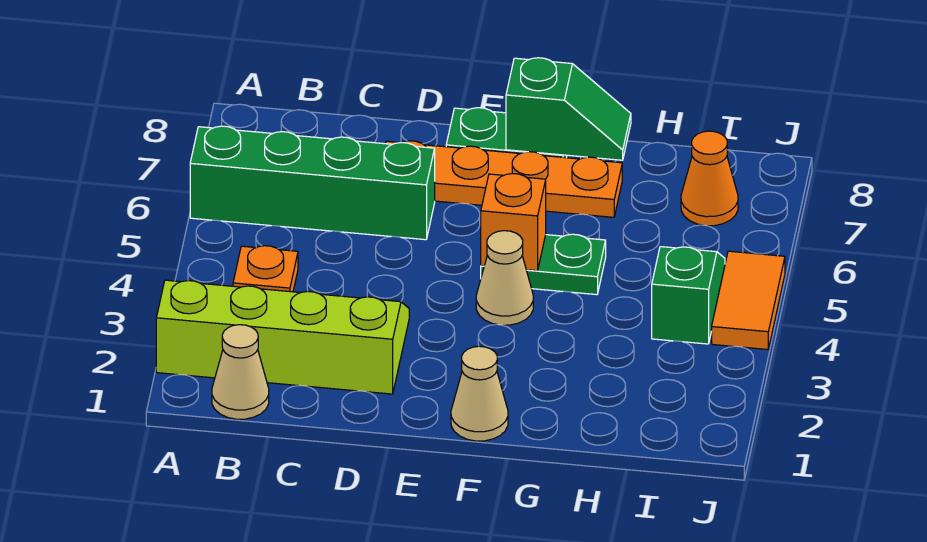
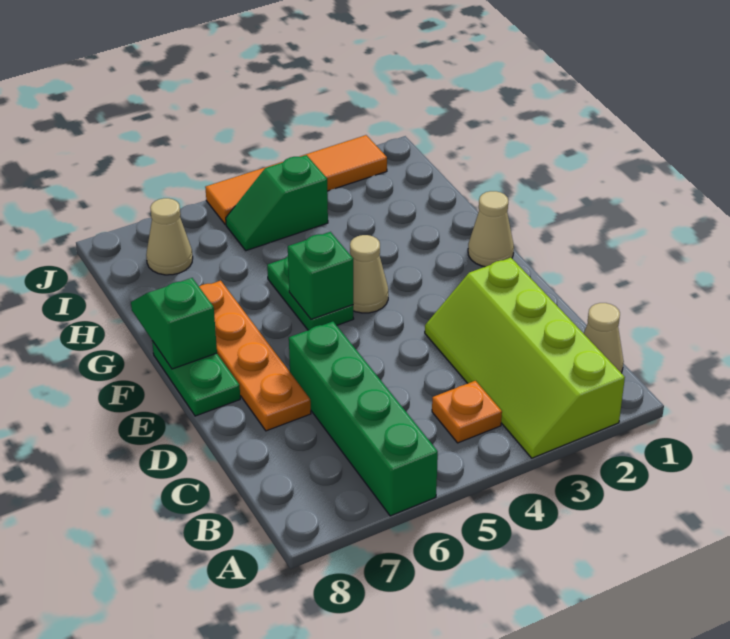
orange 1x1 brick [481,174,546,271] -> green 1x1 brick [288,232,353,319]
orange 1x1 cone [681,131,738,226] -> tan 1x1 cone [146,198,193,275]
orange 1x2 tile [712,251,785,350] -> orange 1x4 tile [205,135,387,225]

